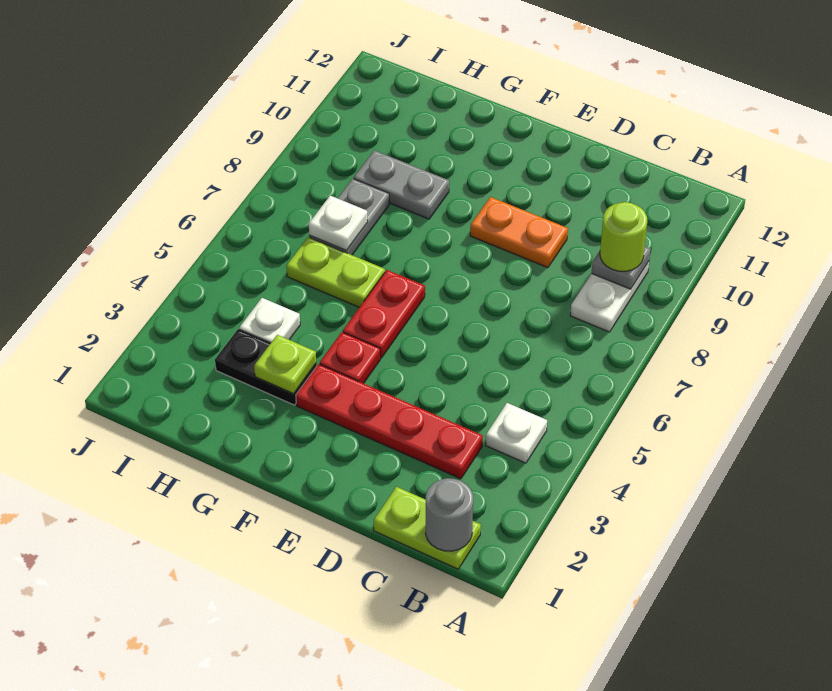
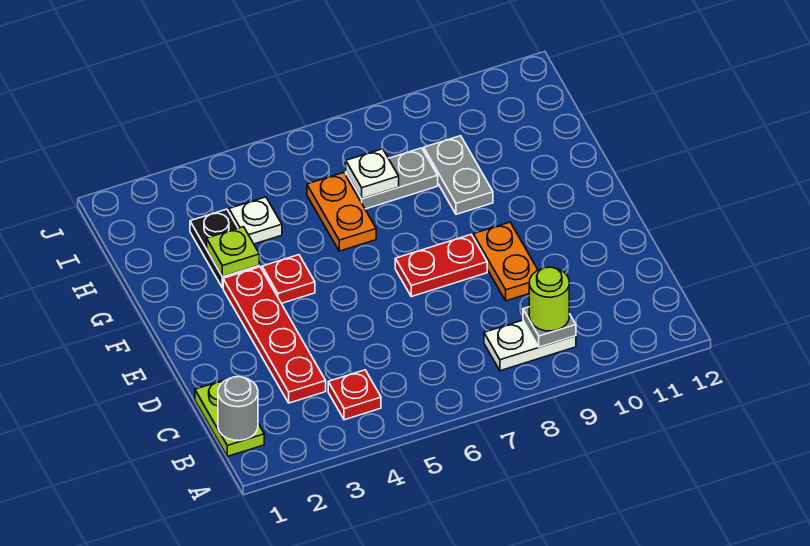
white 1x1 plate [485,403,547,463] -> red 1x1 plate [328,370,381,420]
red 1x2 plate [343,270,425,358] -> red 1x2 plate moved to [395,235,487,297]
lime 1x2 plate [286,237,385,307] -> orange 1x2 plate [307,173,376,251]

